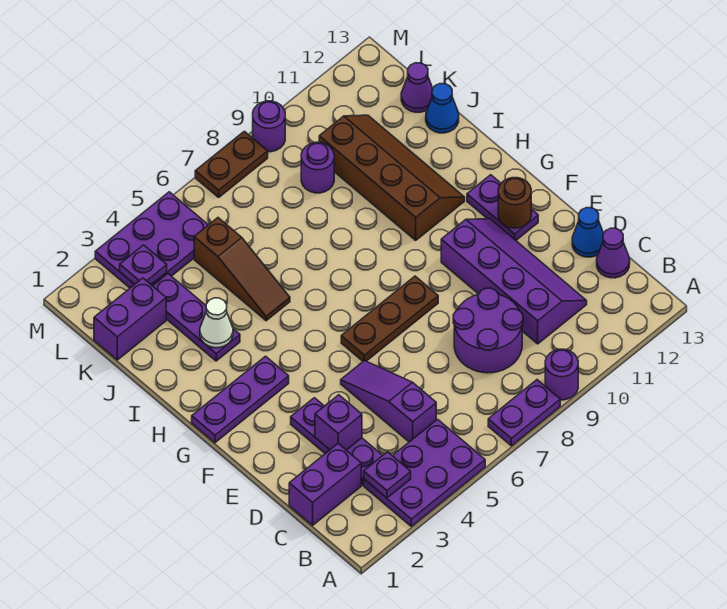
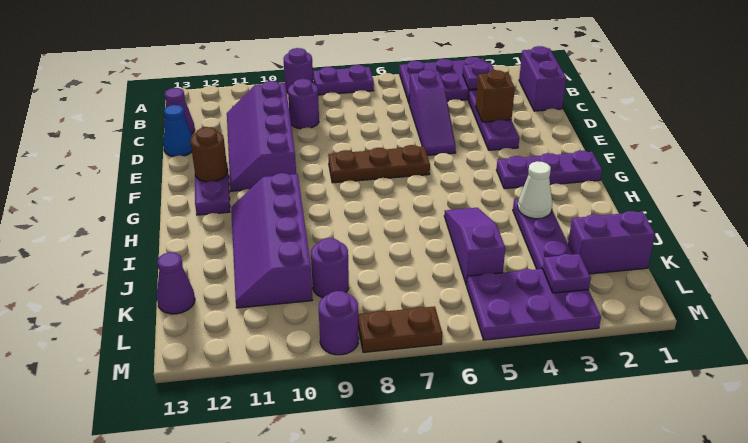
purple 1x2 brick [289,444,361,525] -> purple 1x2 brick turned to [519,46,566,111]
purple 2x2 round brick [453,288,523,373] -> purple 1x1 round brick [288,79,319,129]
purple 1x1 brick [315,395,362,450] -> brown 1x1 brick [476,70,515,122]
brown 2x4 slope [319,115,465,240] -> purple 2x4 slope [231,173,312,308]
brown 1x3 slope [194,218,290,321] -> purple 1x3 slope [444,208,505,286]
blue 1x1 cone [426,84,459,133] -> none

